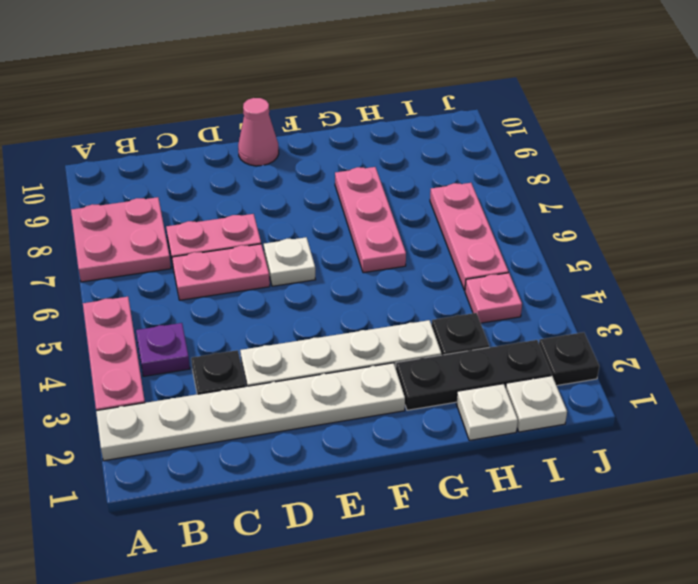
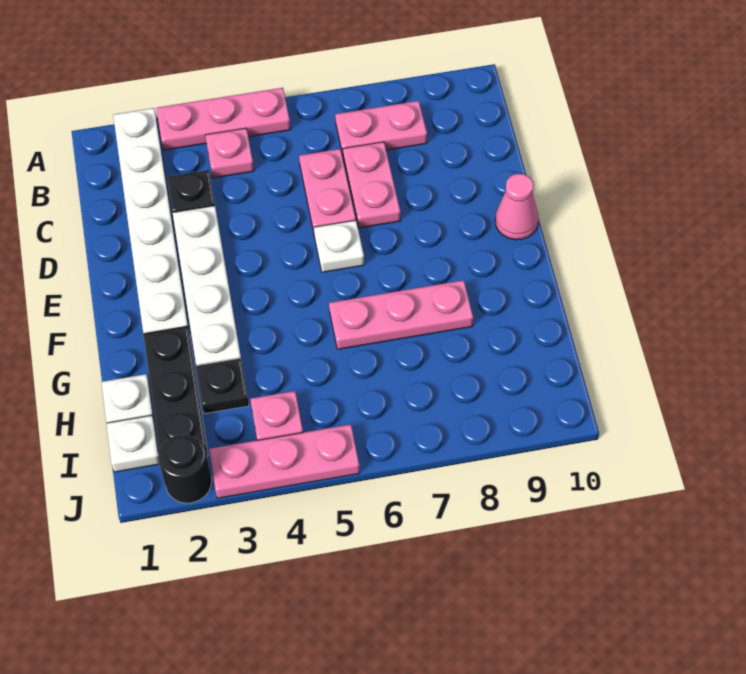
pink 2x2 plate [71,197,171,282] -> pink 1x2 plate [335,101,427,155]
purple 1x1 plate [136,323,190,376] -> pink 1x1 plate [205,128,254,178]
pink 1x3 plate [430,183,508,291] -> pink 1x3 plate moved to [209,424,360,498]
black 1x1 plate [539,332,599,386] -> black 1x1 round brick [158,434,212,503]

